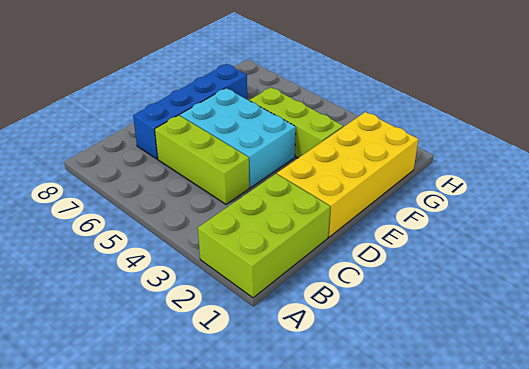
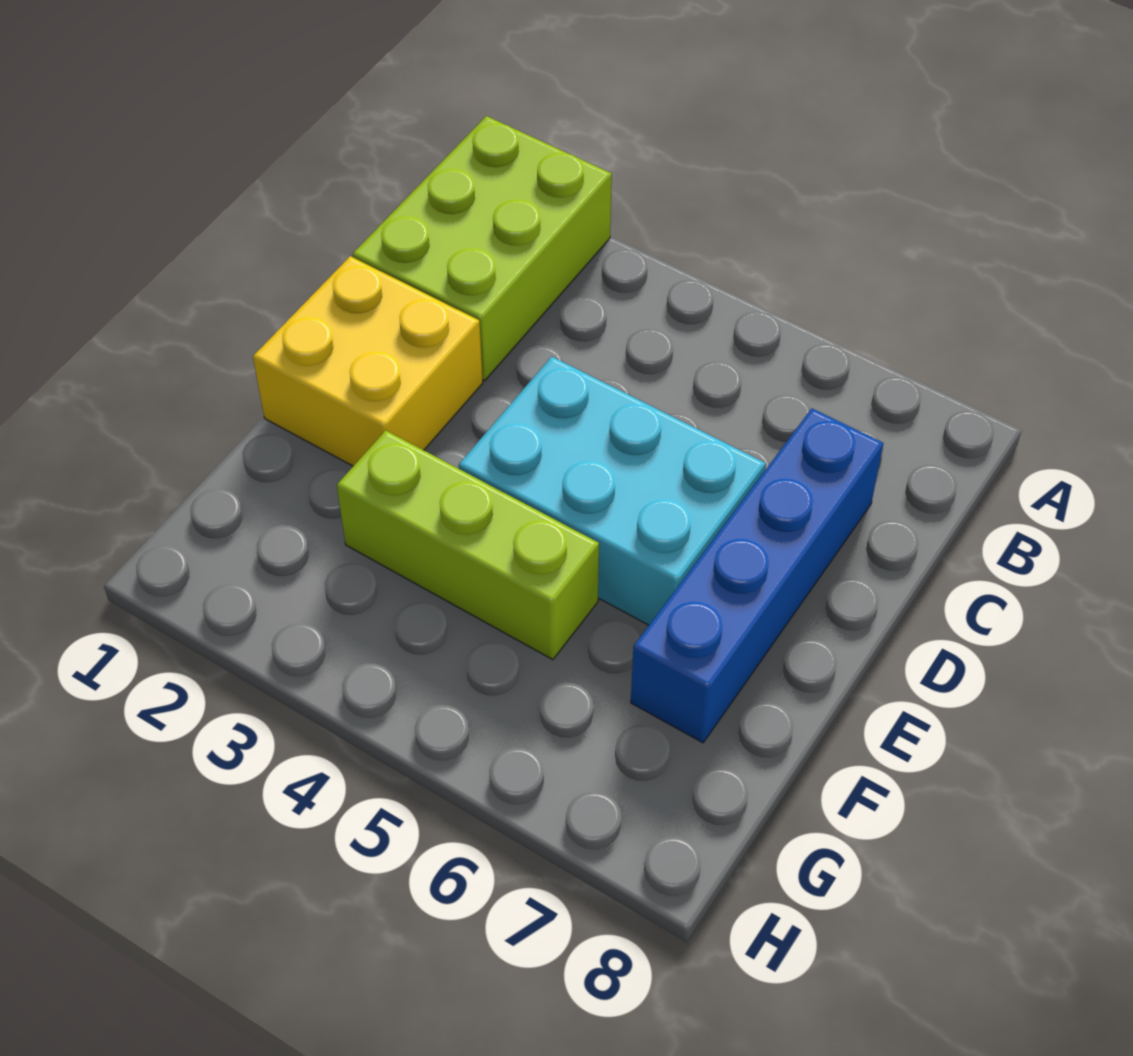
lime 1x3 brick [155,115,249,204] -> none
yellow 2x4 brick [277,112,418,237] -> yellow 2x2 brick [253,256,483,466]

